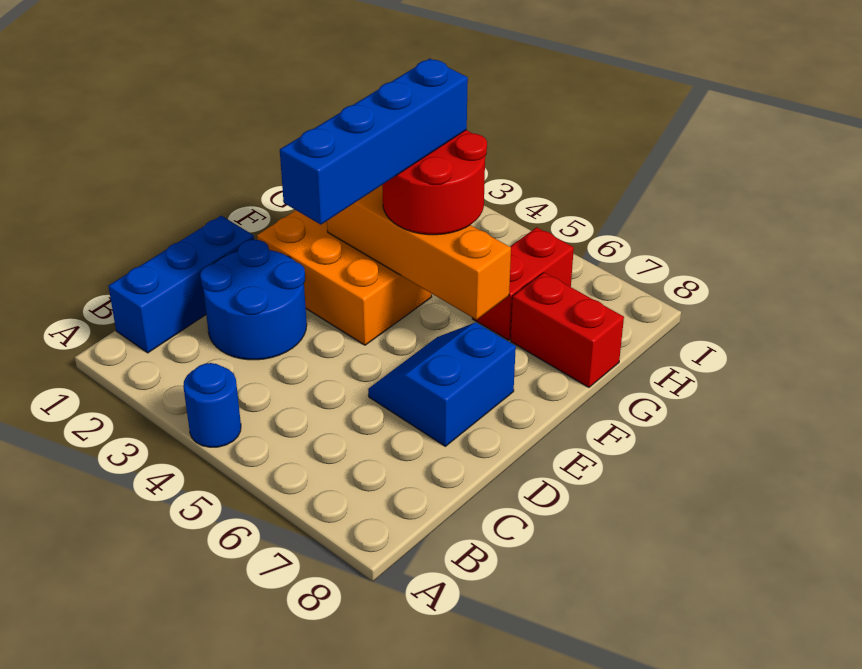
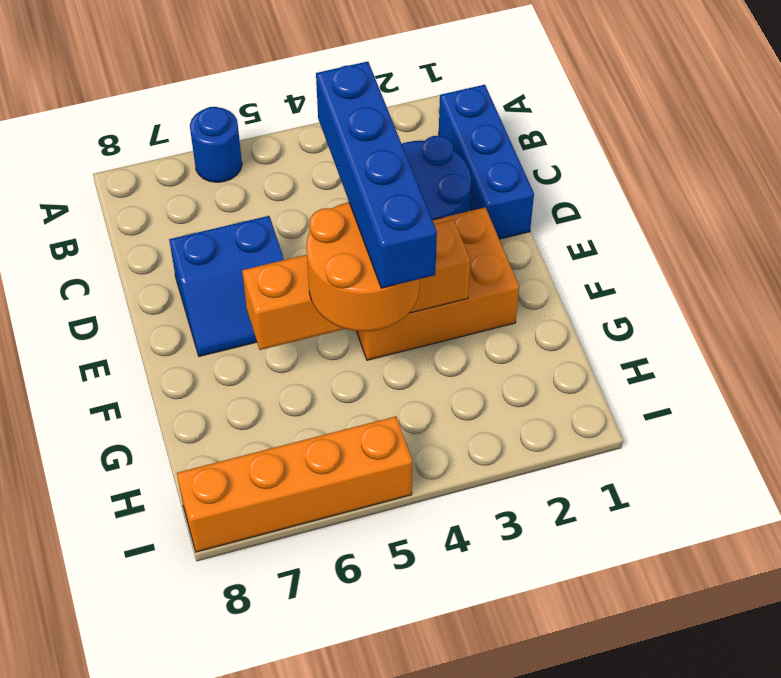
blue 1x1 round brick [183,363,241,447] -> blue 1x1 round brick moved to [190,107,242,182]
blue 2x2 slope [368,323,516,446] -> blue 2x2 slope turned to [169,216,284,356]
red 2x2 round brick [382,130,487,235] -> orange 2x2 round brick [306,202,420,332]
red 1x2 brick [472,227,574,340] -> none
red 1x2 brick [511,273,624,387] -> none
none -> orange 1x4 brick [177,416,412,552]

